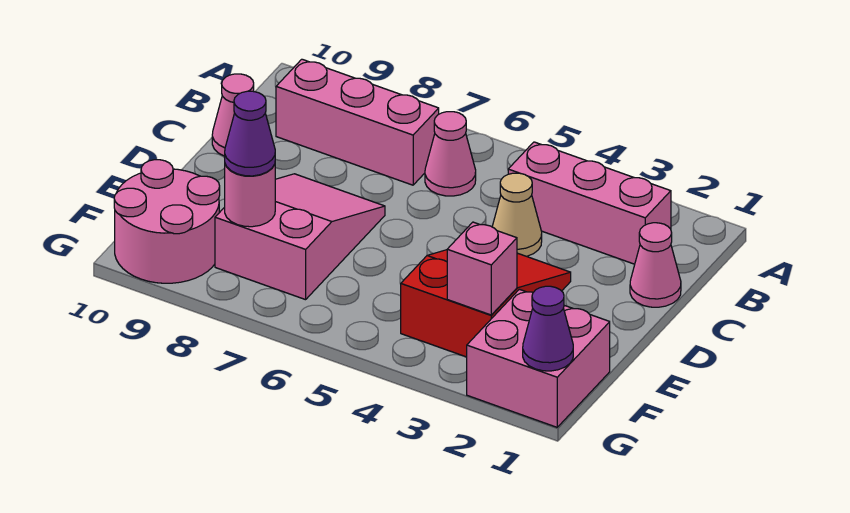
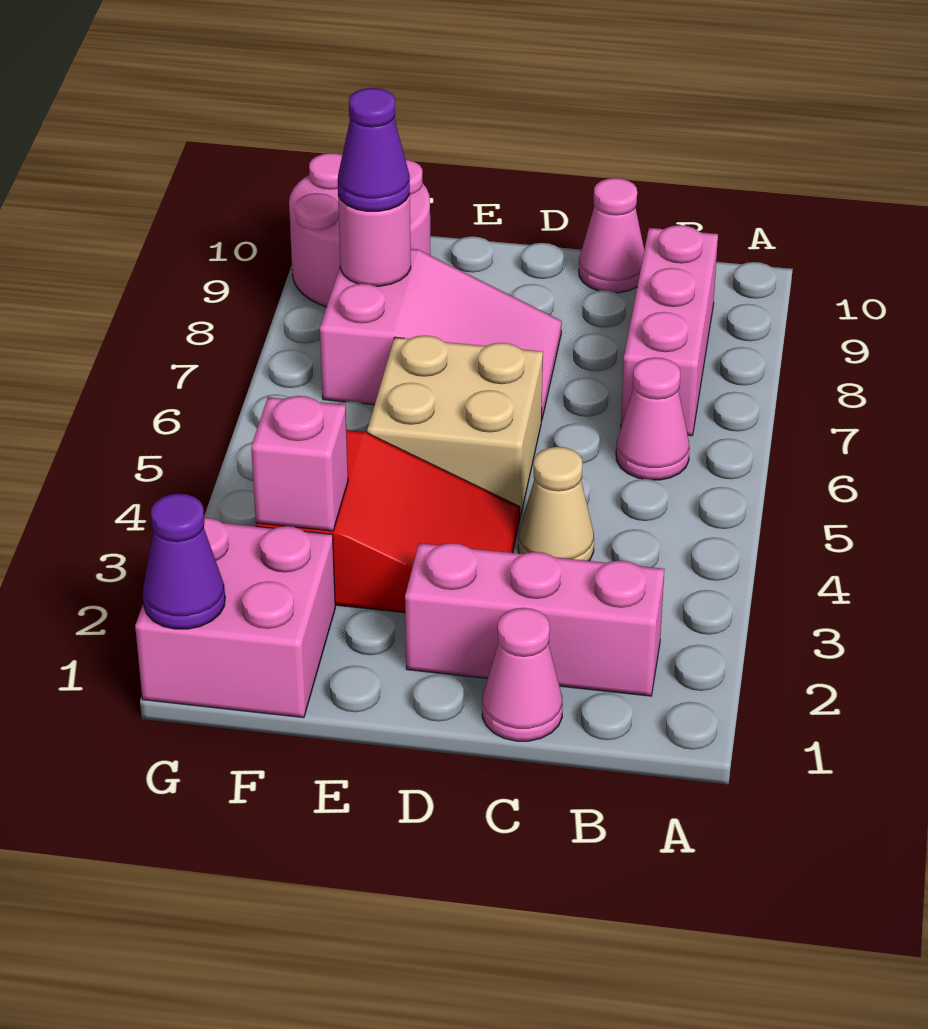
pink 1x3 brick [508,142,671,264] -> pink 1x3 brick turned to [405,543,664,696]
none -> tan 2x2 brick [367,336,543,517]

